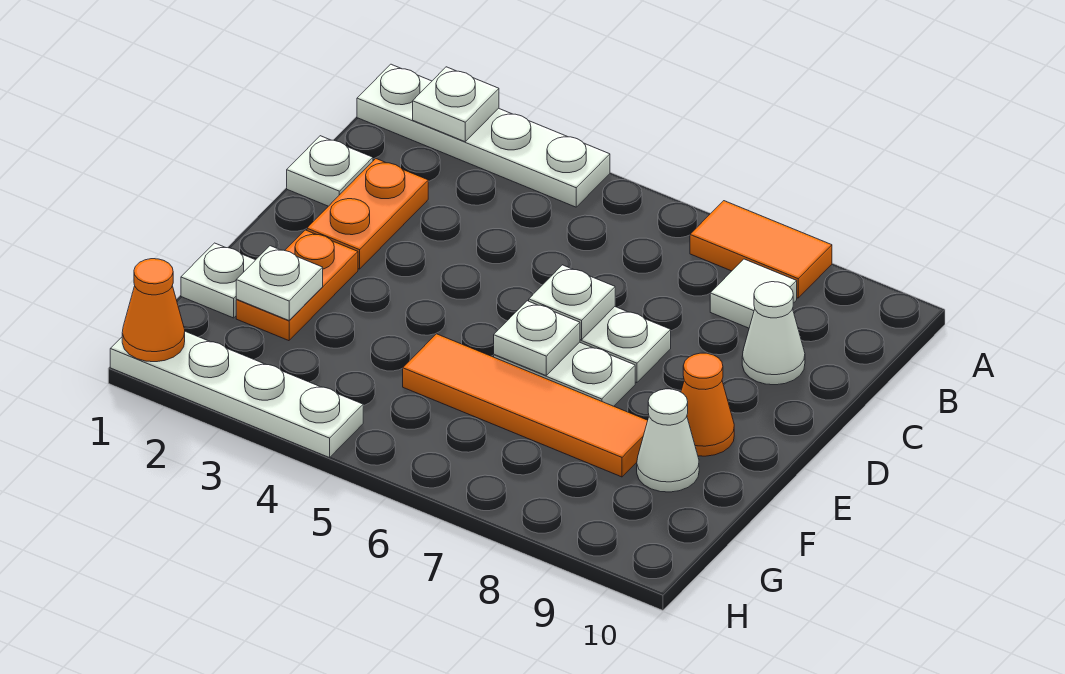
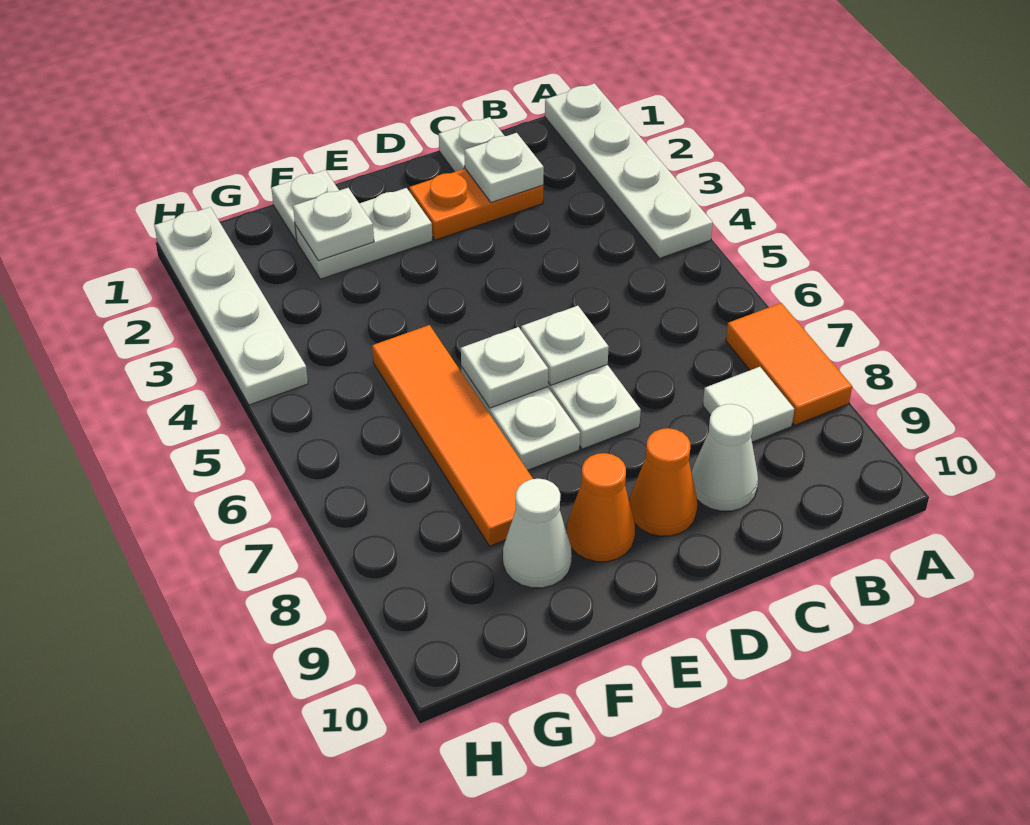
white 1x1 plate [413,67,499,142] -> white 1x1 plate moved to [464,133,544,202]
orange 1x2 plate [236,230,358,341] -> white 1x2 plate [295,188,432,279]
orange 1x1 cone [122,259,185,362] -> orange 1x1 cone moved to [630,428,697,536]

